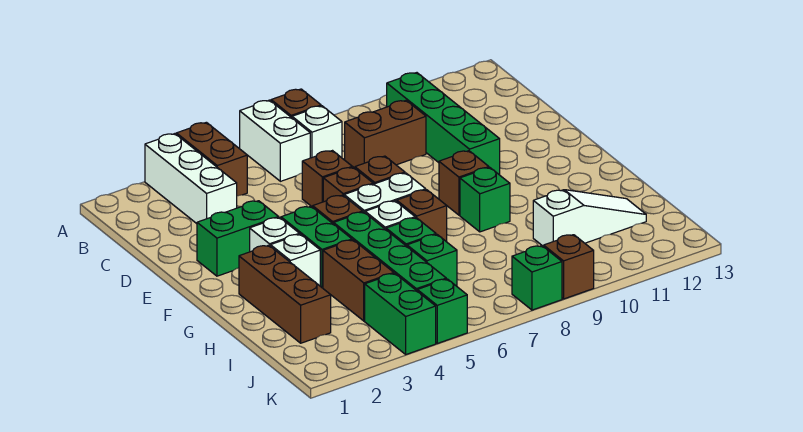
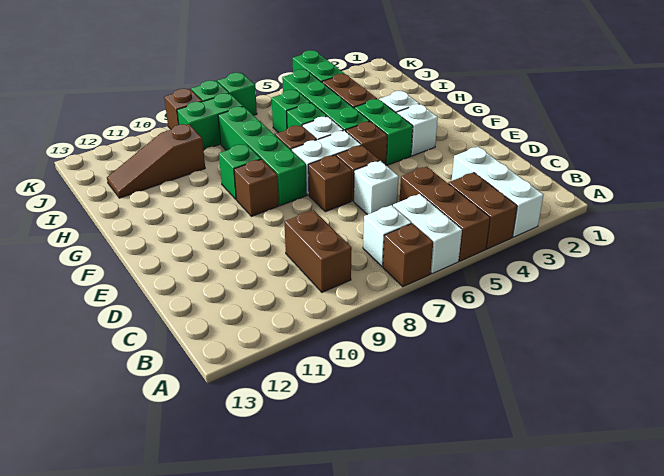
green 1x4 brick [387,73,500,175] -> green 1x4 brick moved to [218,106,307,206]
brown 1x2 brick [345,101,426,168] -> brown 1x2 brick turned to [284,210,352,292]
brown 1x1 brick [302,151,352,207] -> white 1x1 brick [354,161,399,215]
green 1x2 brick [197,201,279,276] -> green 1x2 brick moved to [177,93,243,150]
brown 1x3 brick [239,245,331,343] -> brown 1x3 brick moved to [399,167,490,261]
white 1x3 slope [533,190,646,247] -> brown 1x3 slope [107,124,205,198]
green 1x1 brick [417,279,467,343] -> green 1x1 brick moved to [218,73,257,115]

